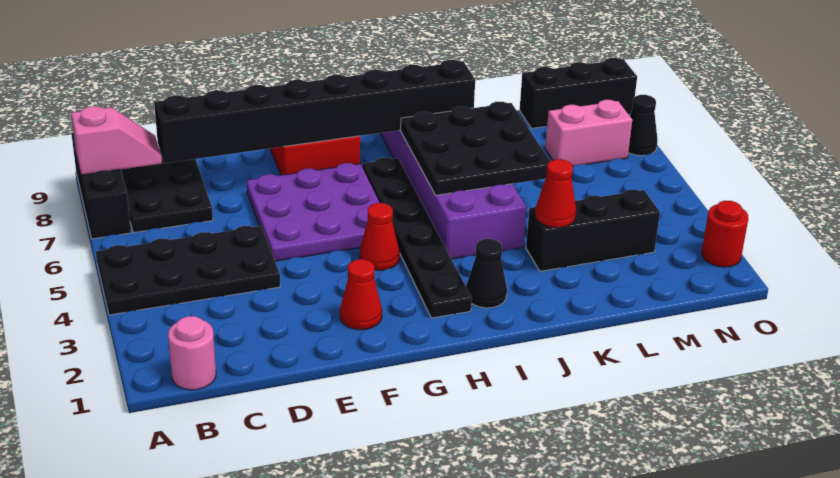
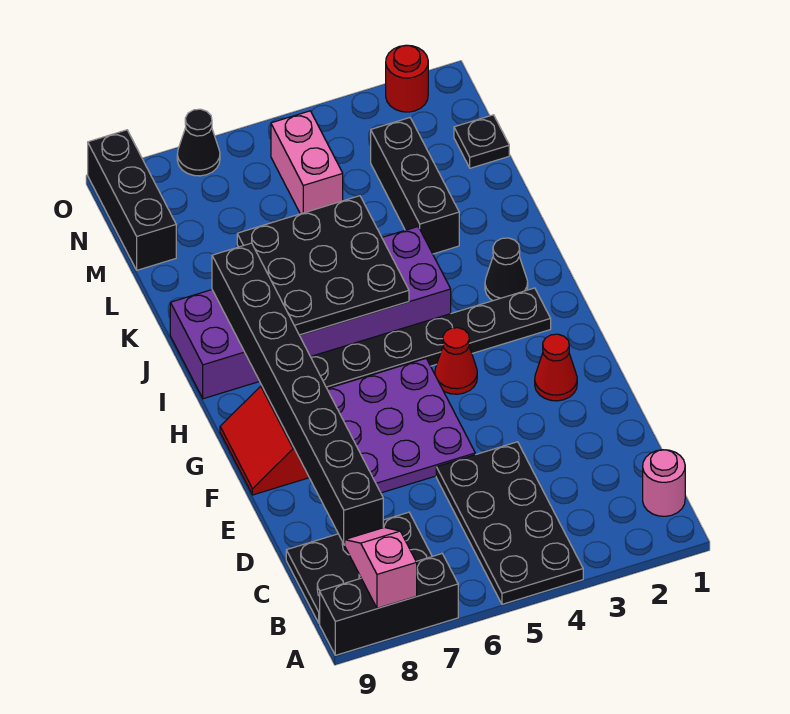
red 1x1 cone [535,159,576,228] -> none
none -> black 1x1 plate [454,115,509,168]
pink 1x2 brick [545,100,632,166] -> pink 1x2 brick moved to [271,111,343,214]

